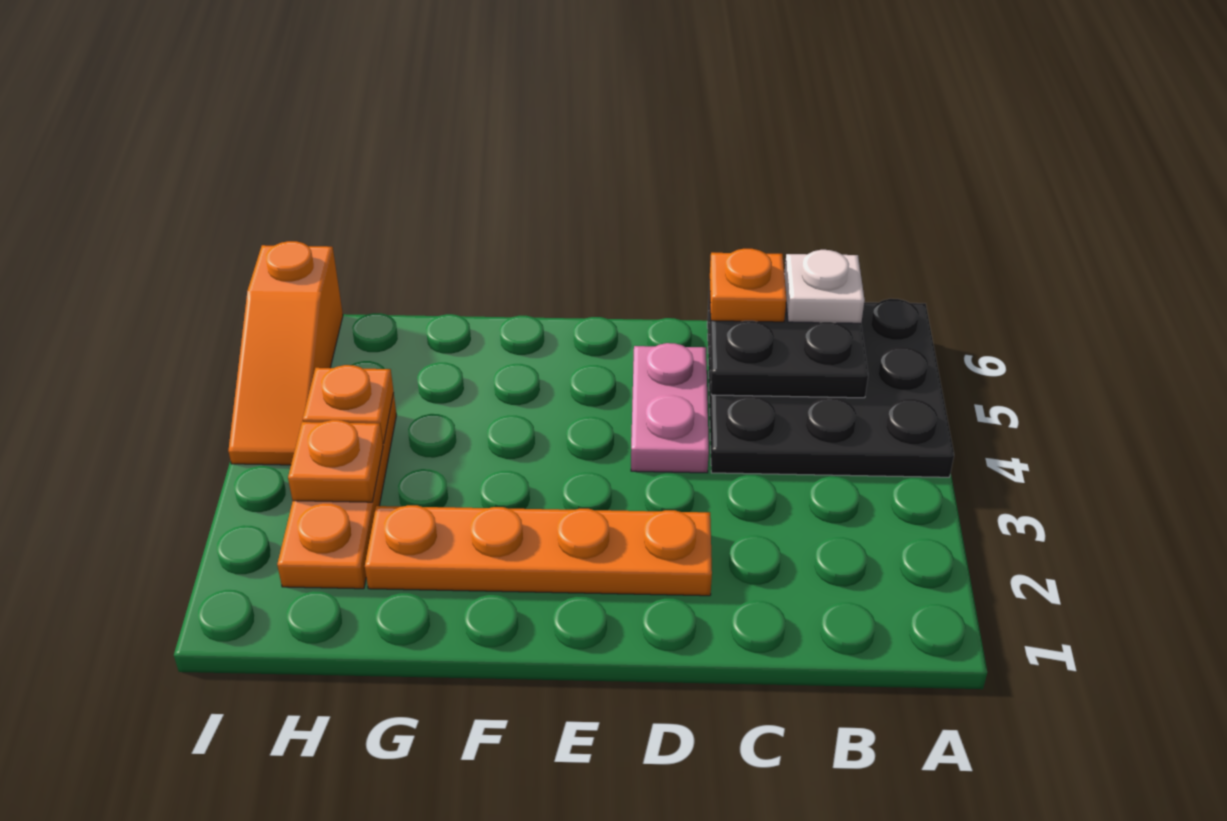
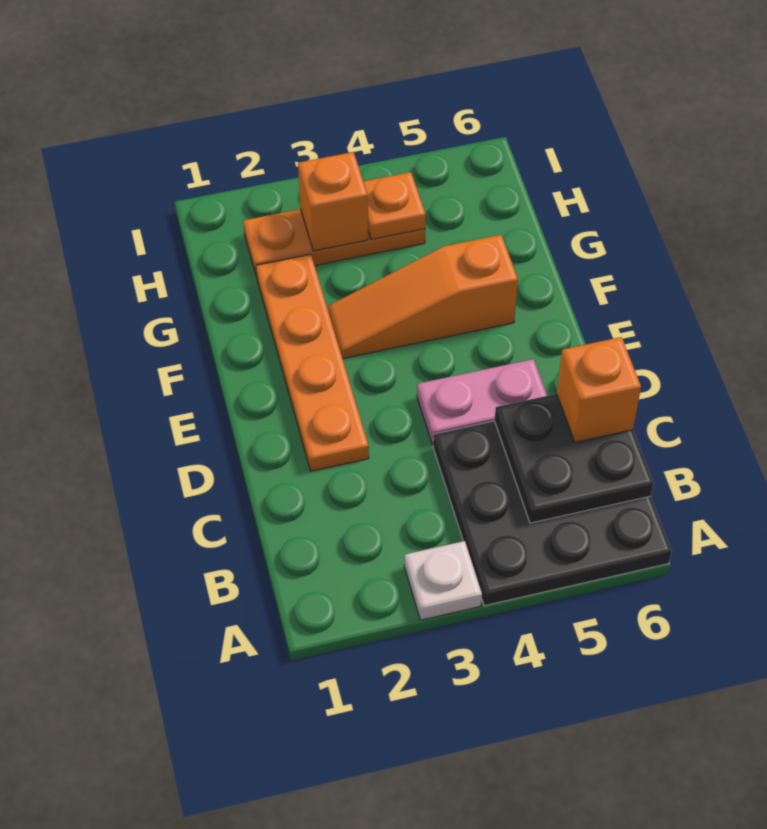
white 1x1 plate [784,250,865,323] -> white 1x1 plate moved to [404,541,482,620]
orange 1x1 plate [710,249,786,322] -> orange 1x1 brick [557,337,641,442]
orange 1x1 plate [288,420,383,502] -> orange 1x1 brick [298,152,368,251]
orange 1x3 slope [228,241,343,465] -> orange 1x3 slope moved to [328,235,518,358]

